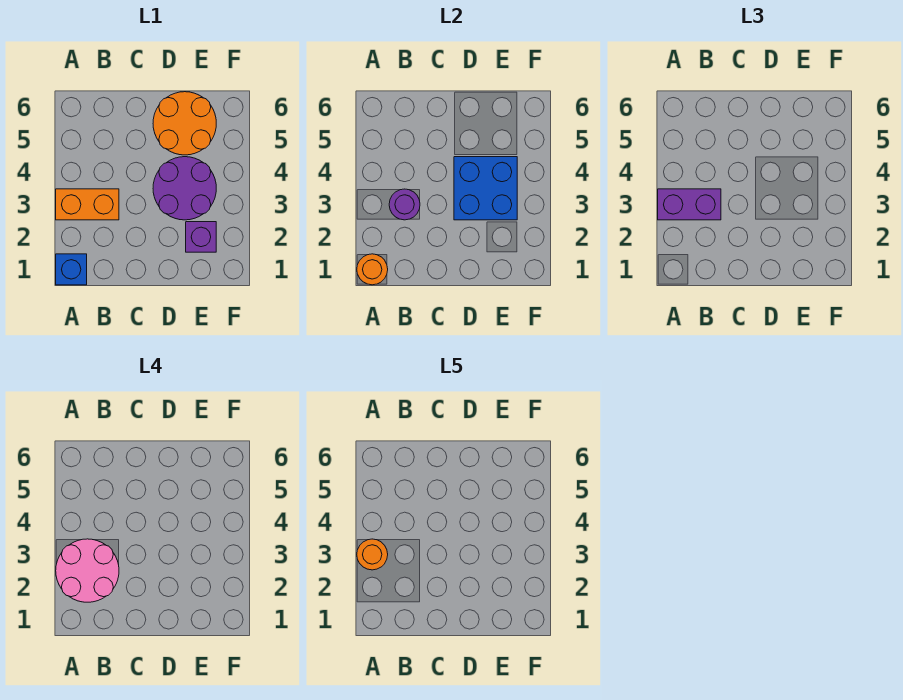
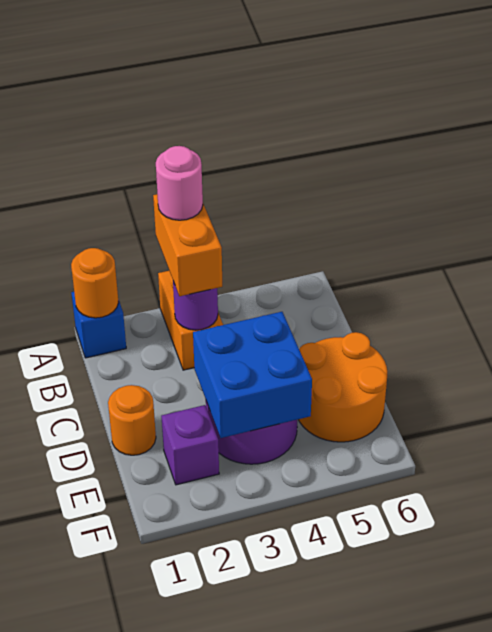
pink 2x2 round brick [56,539,119,602] -> pink 1x1 round brick [156,146,203,220]
purple 1x2 brick [658,189,721,220] -> orange 1x2 brick [153,194,222,296]
orange 1x1 round brick [357,539,388,570] -> orange 1x1 round brick moved to [108,385,156,455]

